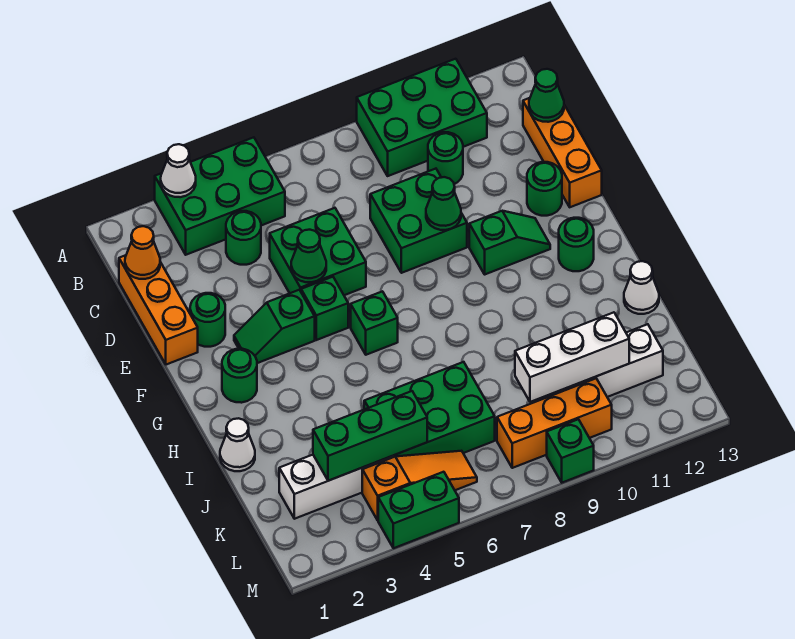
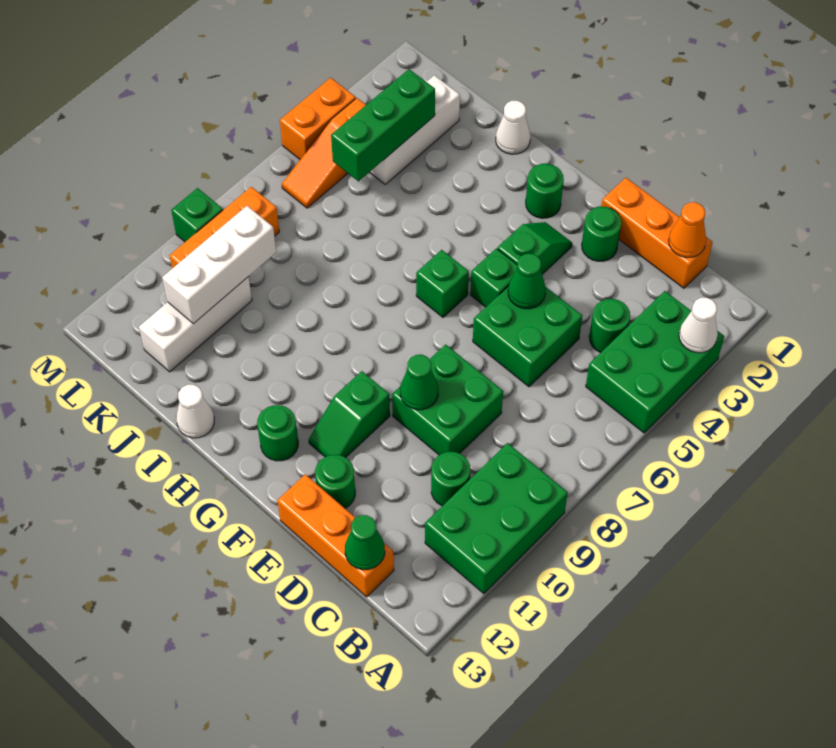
green 2x3 brick [364,362,495,457] -> none
green 1x2 brick [378,472,459,548] -> orange 1x2 brick [280,78,356,159]

